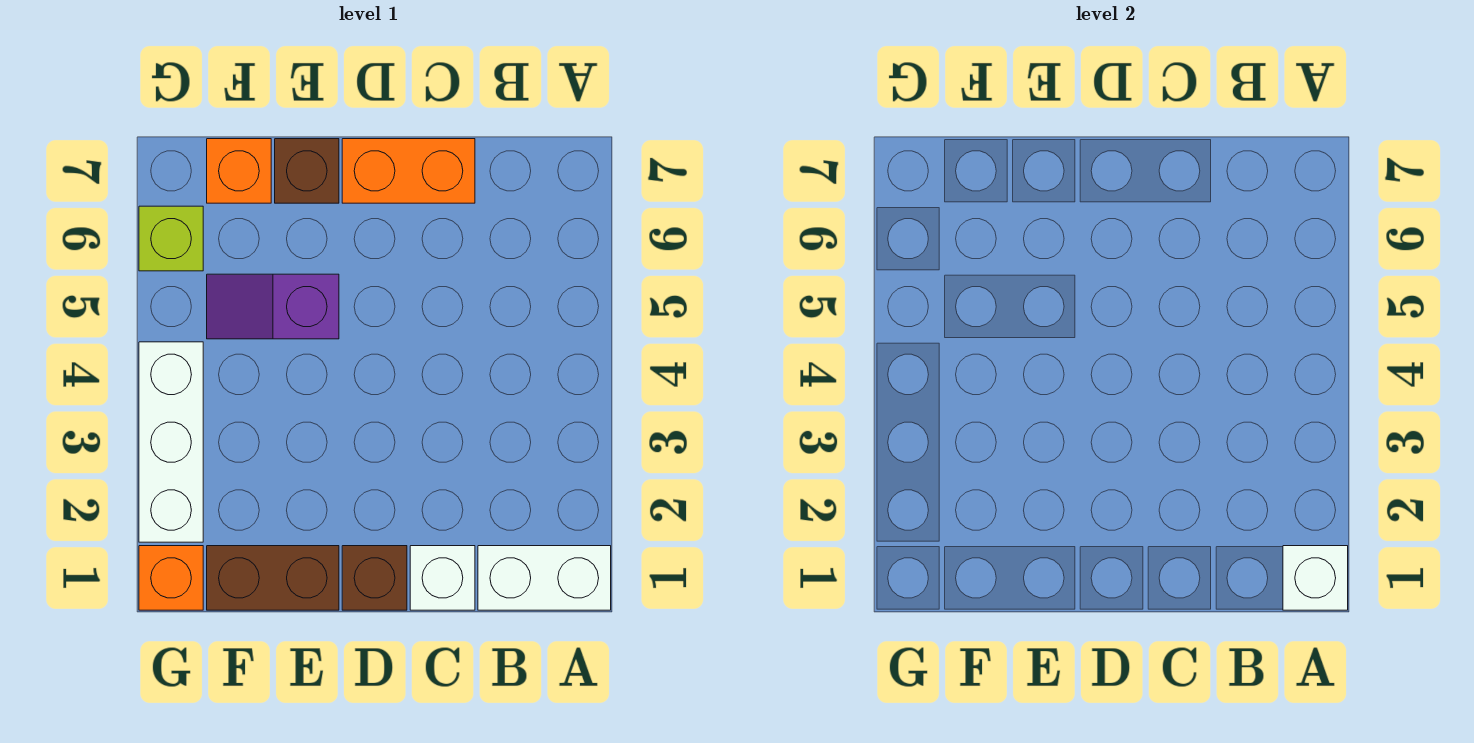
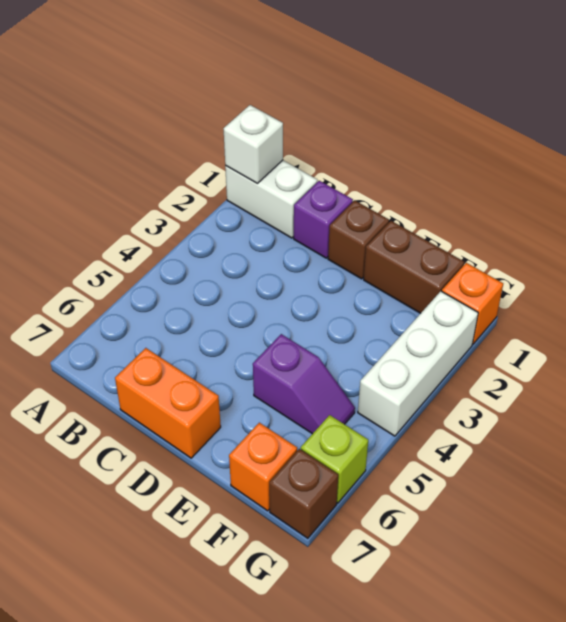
white 1x1 brick [410,546,475,610] -> purple 1x1 brick [294,181,353,258]
brown 1x1 brick [275,139,339,203] -> brown 1x1 brick moved to [269,449,338,538]

